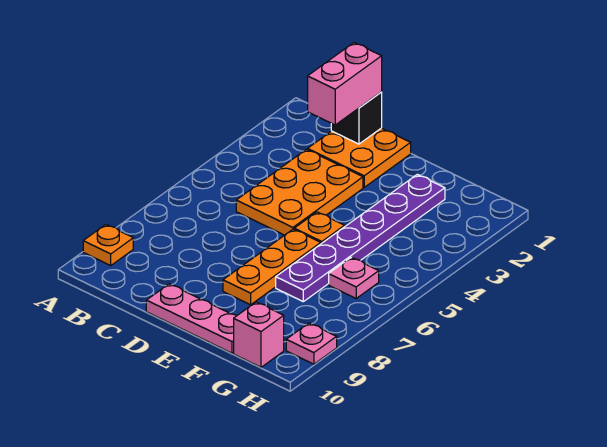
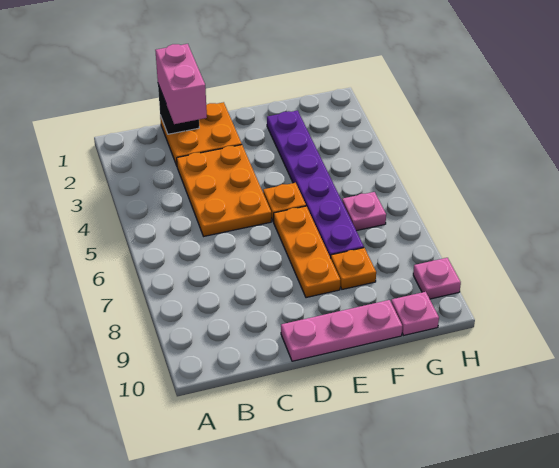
orange 1x1 plate [83,225,133,265] -> orange 1x1 plate moved to [331,248,376,289]
pink 1x1 brick [234,302,284,367] -> pink 1x1 plate [391,292,439,335]

